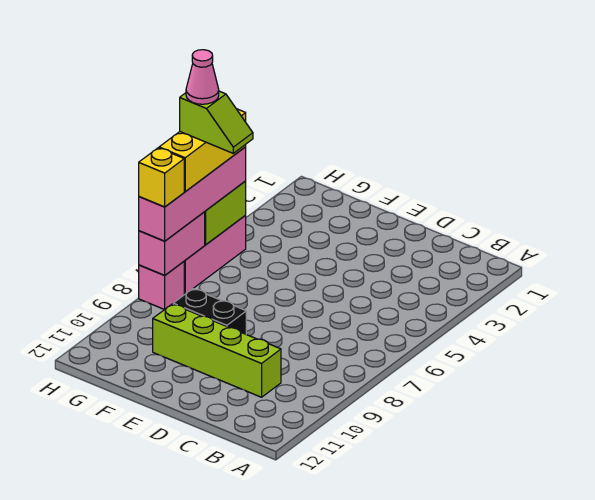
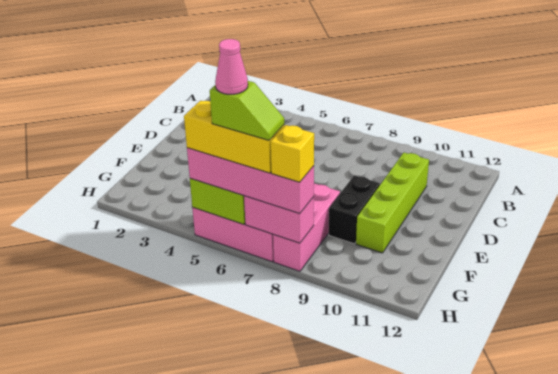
lime 1x2 slope [180,91,253,153] -> lime 1x2 slope turned to [210,81,284,140]
pink 1x1 brick [139,262,184,310] -> pink 1x3 brick [273,183,340,271]

